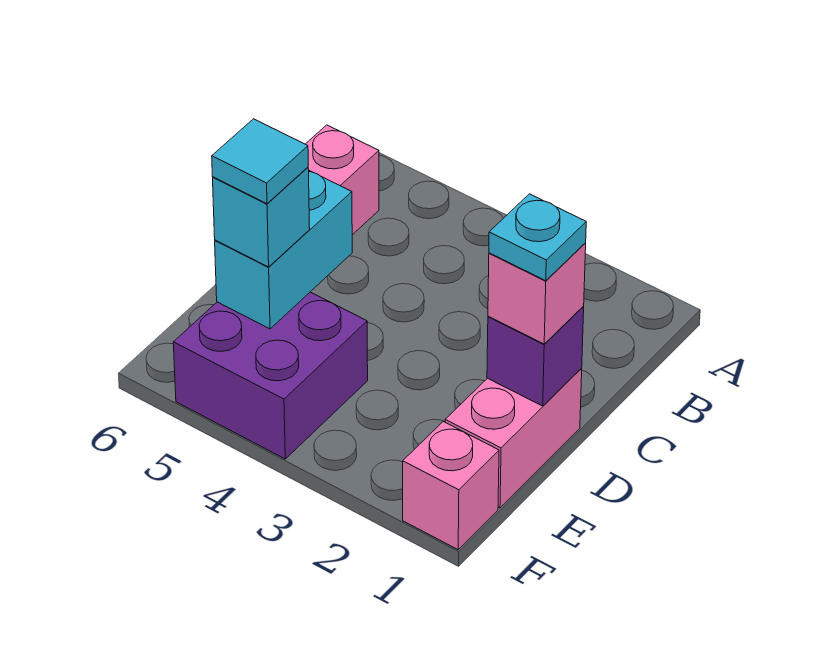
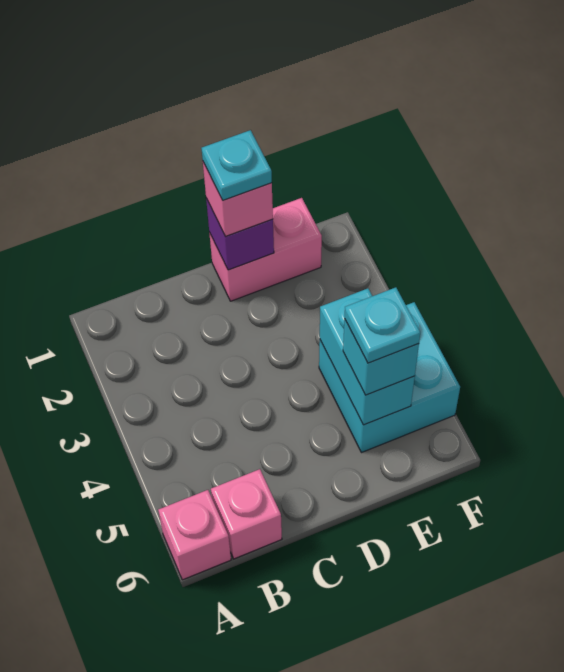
cyan 1x2 brick [215,171,352,329] -> cyan 1x2 brick turned to [320,288,415,425]
purple 2x2 brick [173,292,368,459] -> cyan 2x2 brick [319,302,460,453]
cyan 1x1 tile [212,119,308,204] -> cyan 1x1 plate [345,287,420,363]
pink 1x1 brick [403,422,499,550] -> pink 1x1 brick moved to [158,490,231,580]

